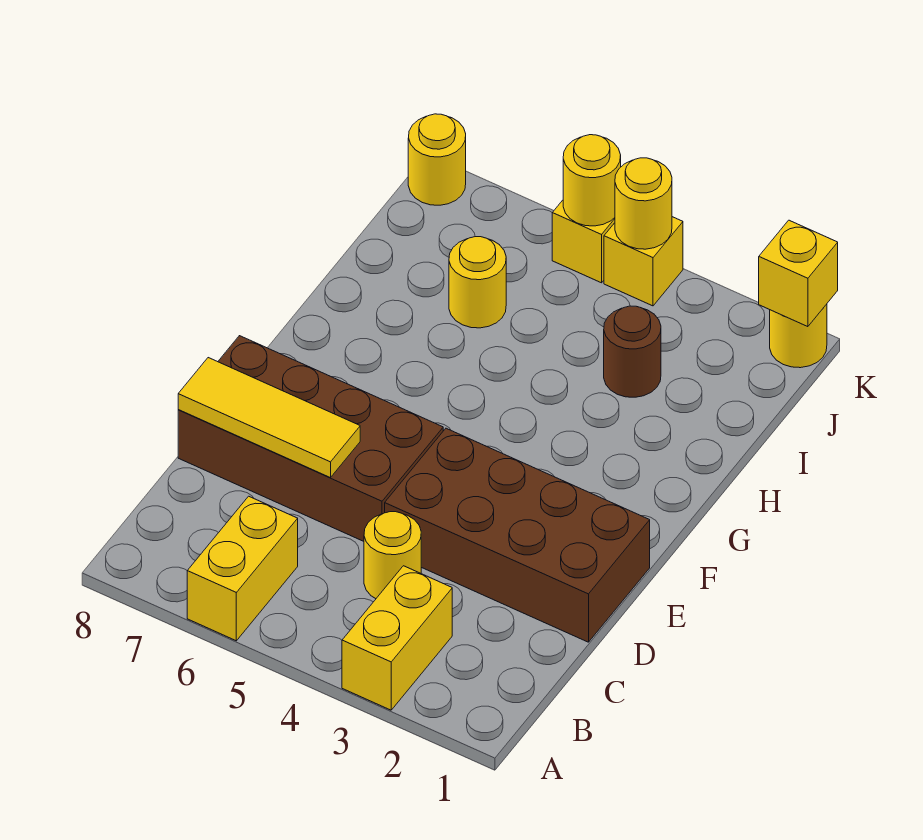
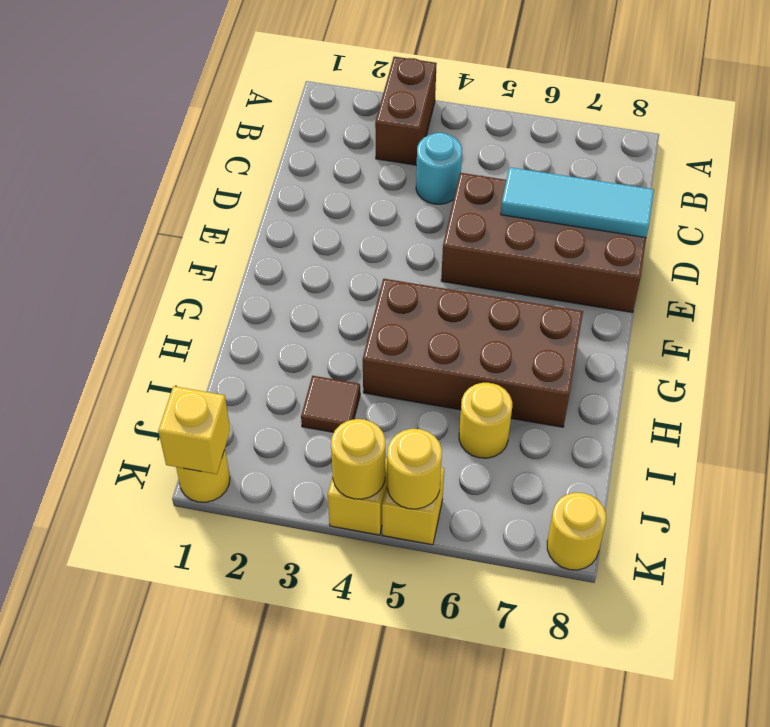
yellow 1x2 brick [342,566,452,710] -> brown 1x2 brick [375,57,437,165]
yellow 1x2 brick [187,496,298,641] -> none
yellow 1x1 round brick [364,512,421,599] -> cyan 1x1 round brick [416,133,462,204]
brown 2x4 brick [385,428,650,642] -> brown 2x4 brick moved to [363,279,583,427]
yellow 1x3 tile [178,358,360,478] -> cyan 1x3 tile [501,167,654,238]
brown 1x1 round brick [604,306,661,397] -> brown 1x1 tile [301,376,360,432]

